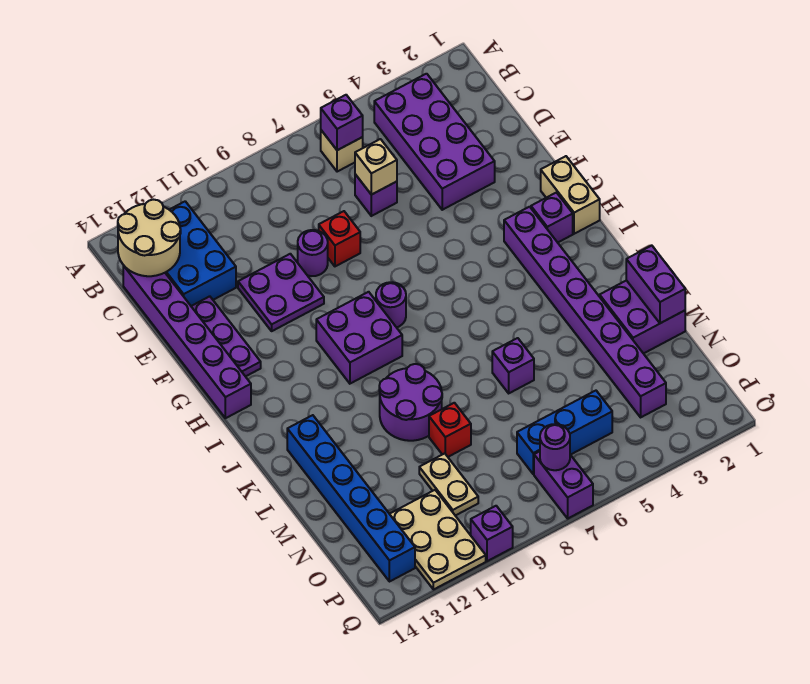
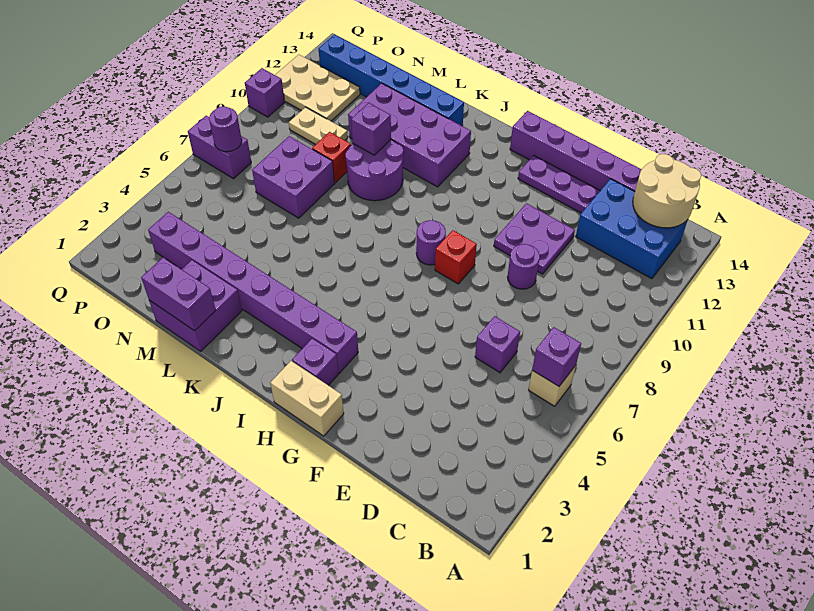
purple 2x4 brick [374,74,495,210] -> purple 2x4 brick moved to [348,83,471,187]
tan 1x1 brick [355,139,397,195] -> none
red 1x1 brick [319,211,360,266] -> red 1x1 brick moved to [435,230,477,284]
purple 2x2 brick [316,292,402,384] -> purple 2x2 brick moved to [252,136,335,218]
purple 1x1 brick [492,338,534,393] -> purple 1x1 brick moved to [351,103,391,155]
blue 1x3 brick [517,391,612,474] -> none

